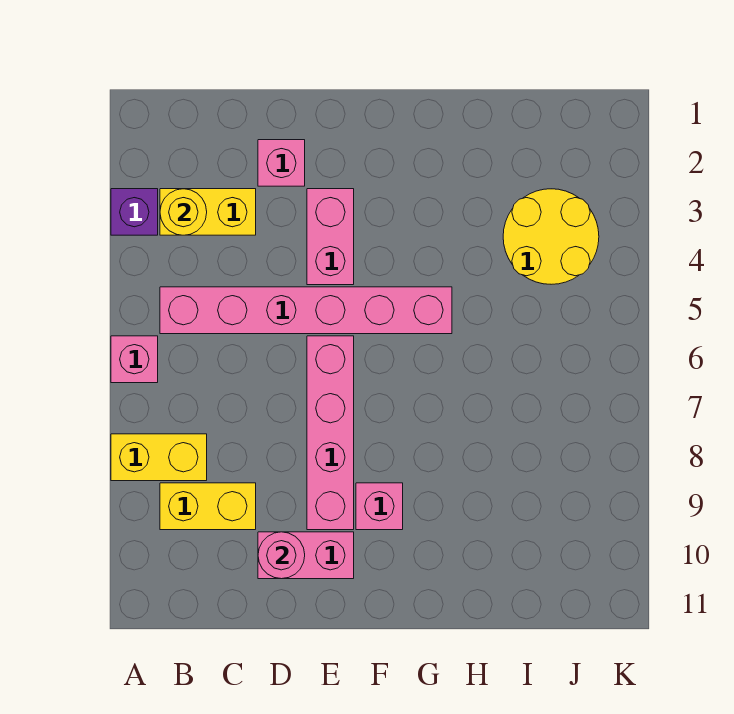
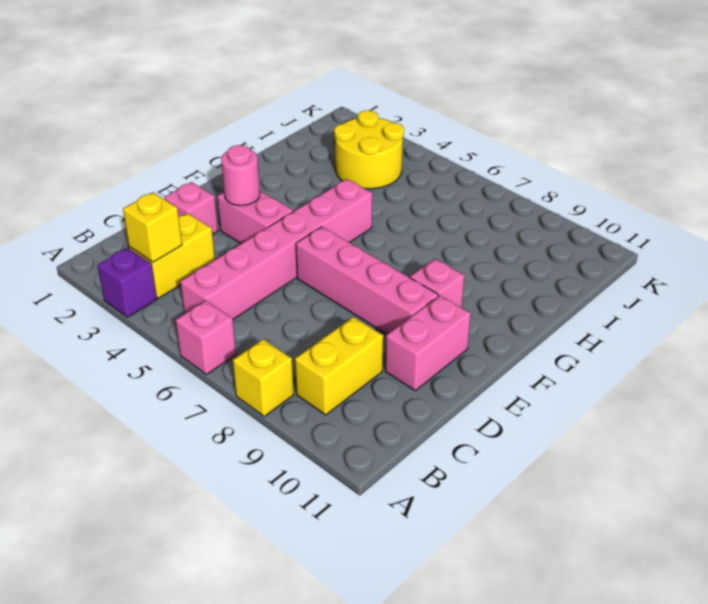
yellow 1x2 brick [111,434,207,481] -> yellow 1x1 brick [233,339,294,416]
yellow 1x1 round brick [160,189,207,235] -> yellow 1x1 brick [123,192,182,262]
pink 1x1 round brick [258,532,305,579] -> pink 1x1 round brick moved to [221,145,260,206]

